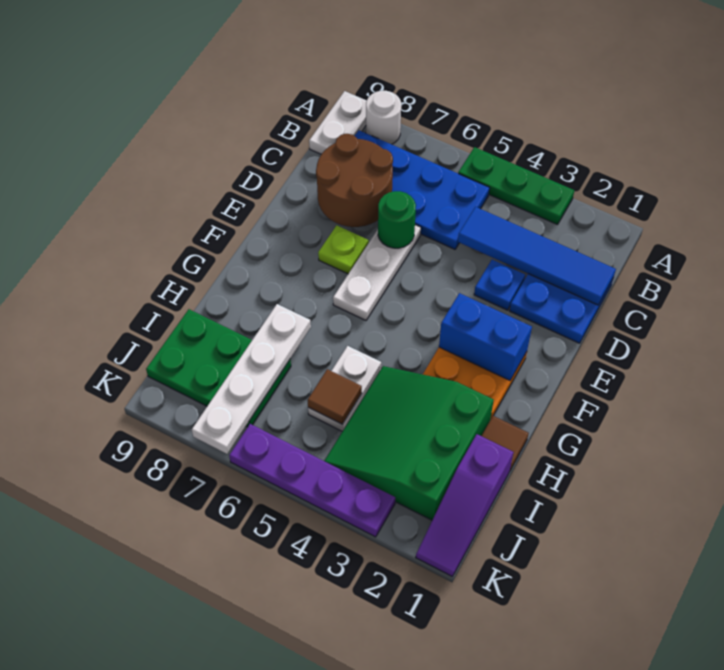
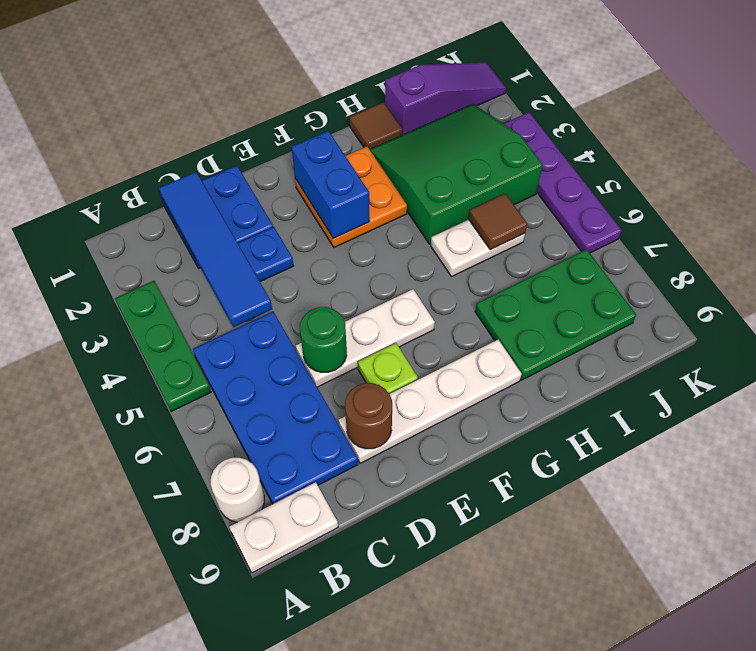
brown 2x2 round brick [316,134,393,227] -> brown 1x1 round brick [345,383,392,449]
green 3x3 slope [325,366,494,520] -> green 3x3 slope turned to [370,104,543,244]
white 1x4 plate [192,304,311,454] -> white 1x4 plate moved to [338,340,522,463]
green 2x3 plate [146,309,291,427] -> green 2x3 plate turned to [475,249,636,380]

